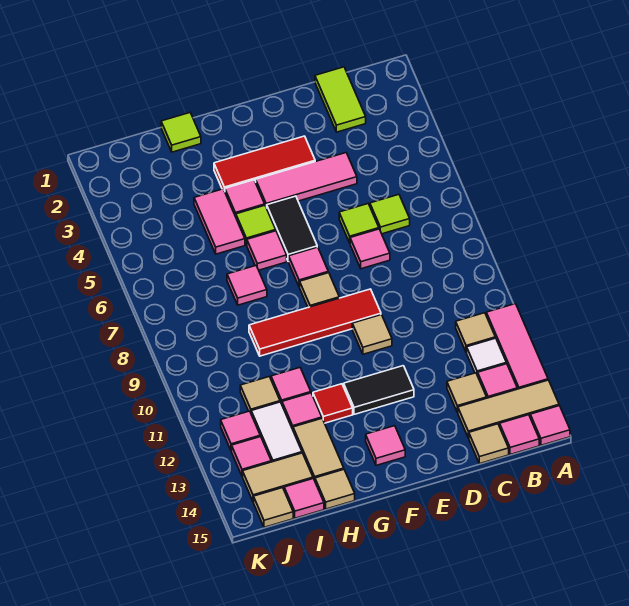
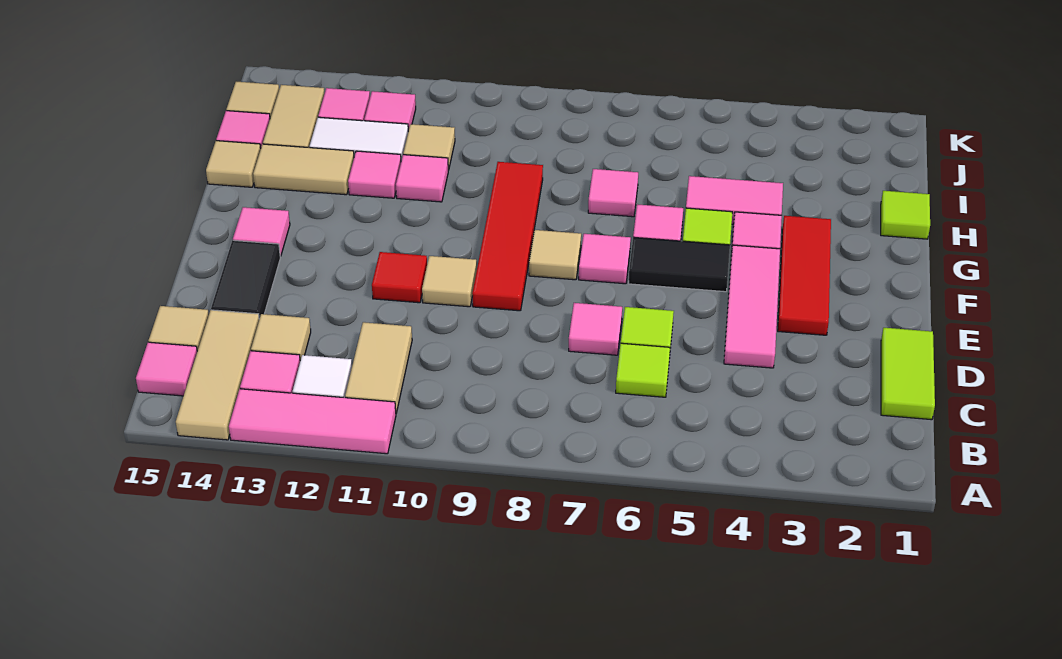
pink 1x1 tile [530,406,570,445] -> none
tan 1x1 tile [456,313,495,353] -> tan 1x2 tile [345,322,412,413]
lime 1x2 tile [315,67,366,132] -> lime 1x2 tile turned to [881,328,935,420]
black 1x2 tile [344,366,414,414] -> black 1x2 tile moved to [211,240,280,319]
red 1x1 tile [313,384,353,423] -> red 1x1 tile moved to [372,252,427,303]

